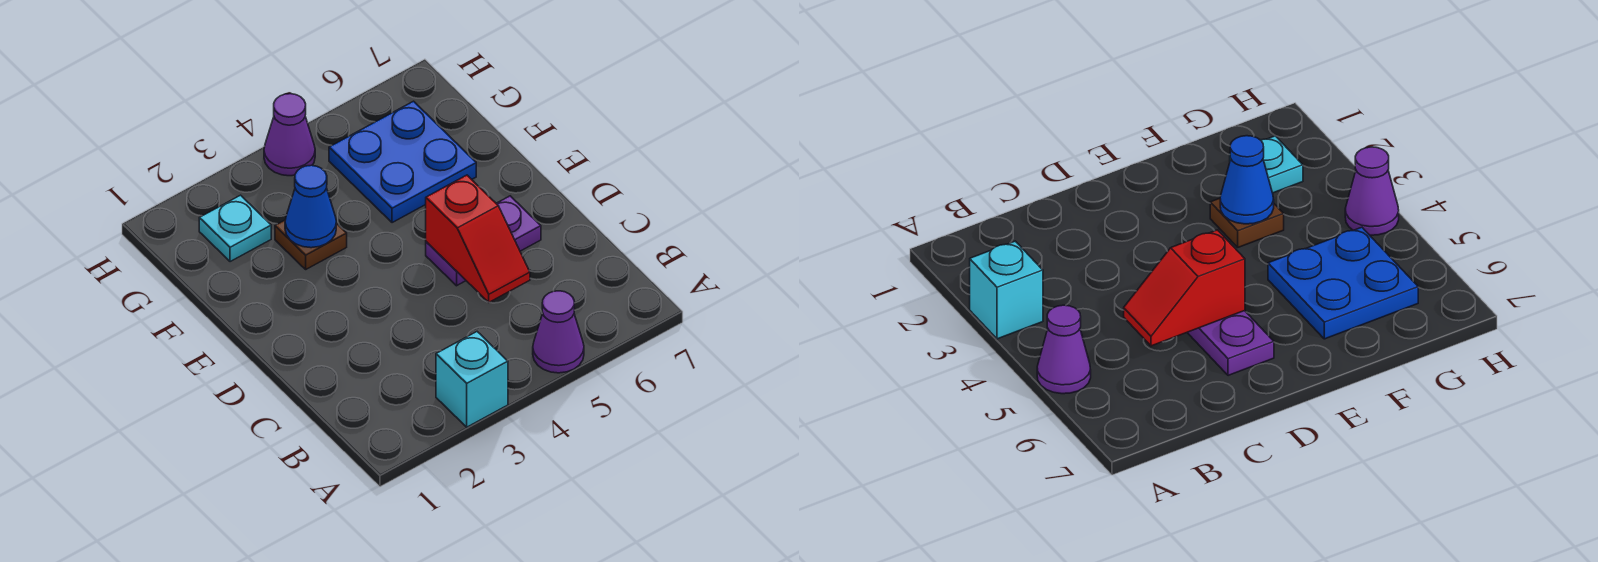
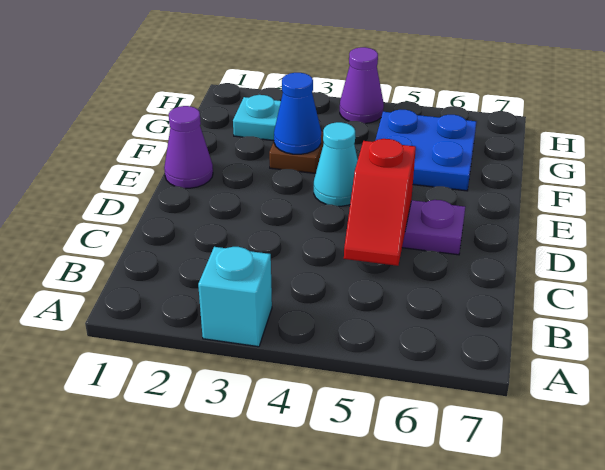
purple 1x1 cone [533,291,584,373] -> purple 1x1 cone moved to [164,106,213,188]
none -> cyan 1x1 cone [314,122,358,206]

